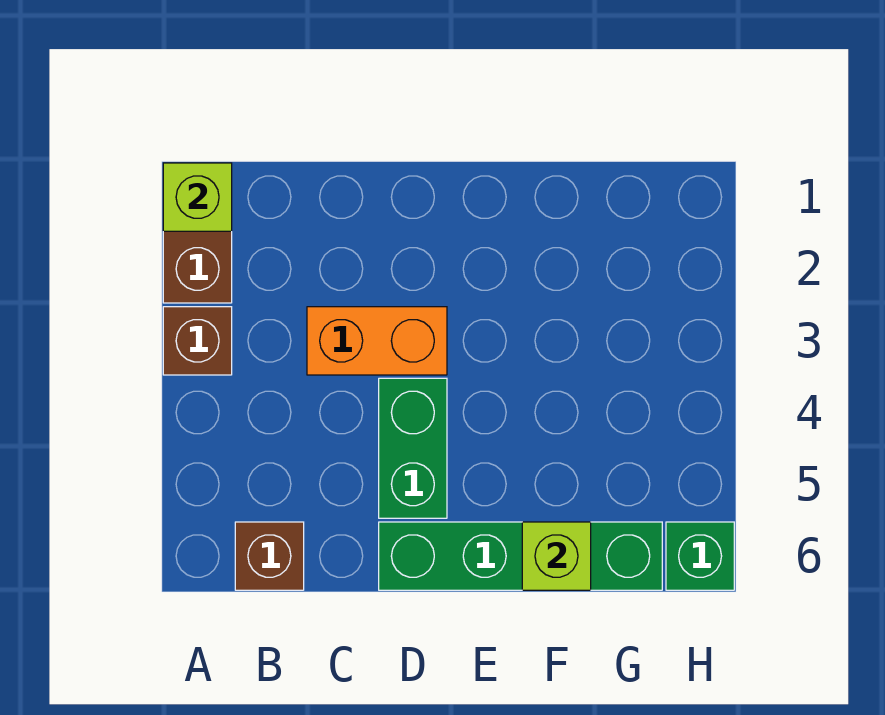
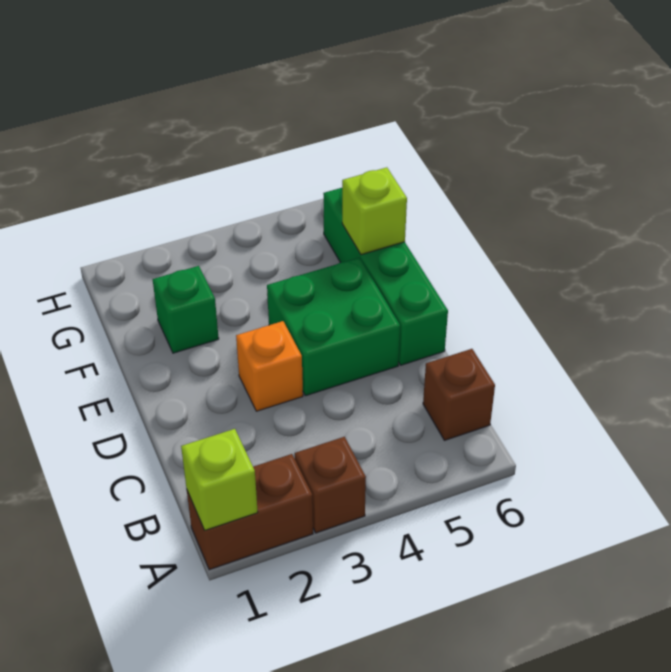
orange 1x2 brick [307,307,447,375] -> orange 1x1 brick [236,321,303,411]
green 1x2 brick [379,378,447,518] -> green 2x2 brick [267,258,400,396]
green 1x1 brick [666,522,734,590] -> green 1x1 brick moved to [153,266,219,353]

